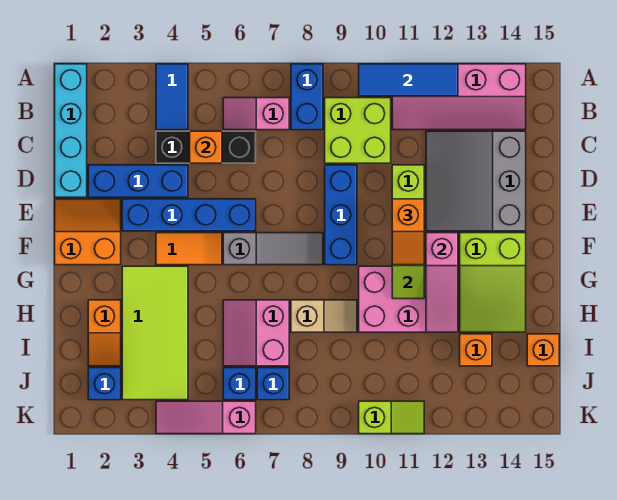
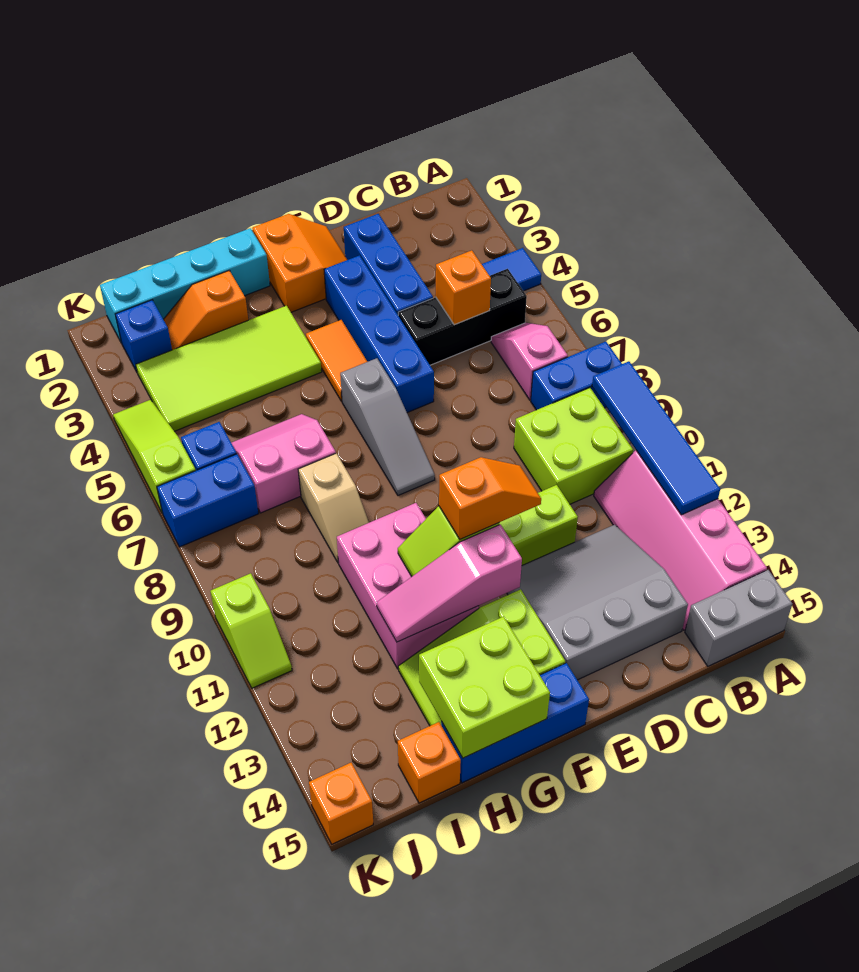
cyan 1x4 brick [55,64,87,197] -> cyan 1x4 brick moved to [100,228,270,343]
blue 1x3 tile [359,64,458,96] -> blue 1x4 tile [592,361,720,515]
none -> grey 1x2 brick [685,570,793,666]
black 1x3 brick [156,131,256,163] -> black 1x3 brick turned to [398,269,527,365]
blue 1x3 brick [325,165,357,265] -> blue 1x3 brick moved to [441,663,589,783]
orange 1x2 slope [392,199,424,265] -> orange 1x2 slope turned to [439,457,541,539]
none -> lime 2x2 brick [419,617,550,758]
orange 1x1 brick [460,334,492,366] -> orange 1x1 brick moved to [309,763,373,844]
blue 1x1 brick [257,368,289,400] -> blue 1x2 brick [157,454,259,547]
pink 1x3 slope [156,401,256,434] -> lime 1x3 slope [113,400,196,513]

